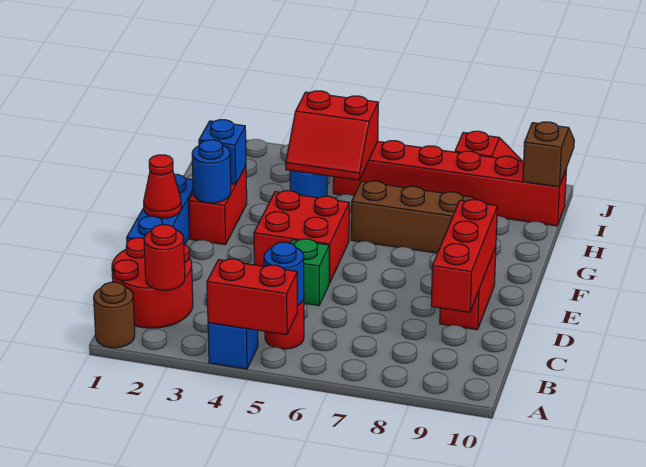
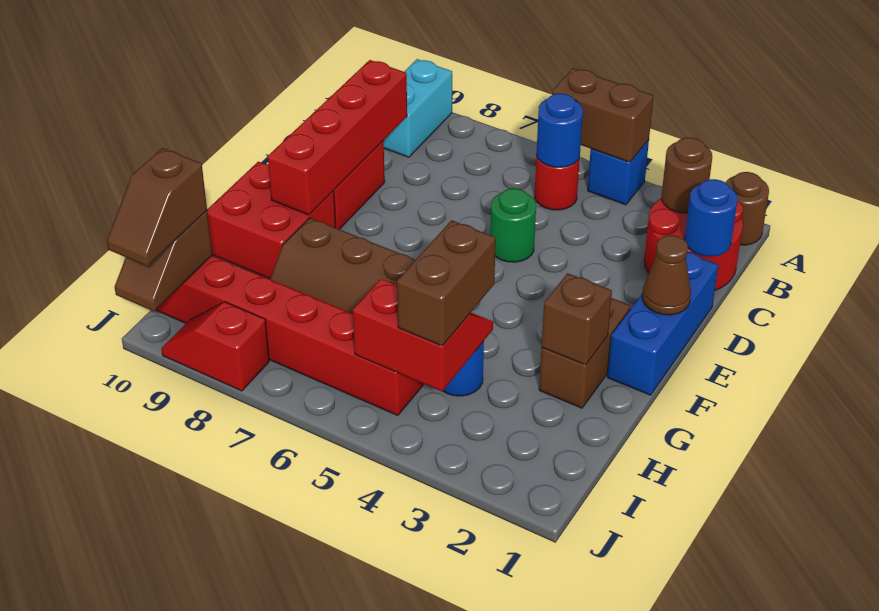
red 1x2 brick [207,259,298,335] -> brown 1x2 brick [552,68,653,162]
none -> cyan 1x2 brick [383,59,452,157]
red 1x1 round brick [144,225,185,290] -> brown 1x1 round brick [662,138,712,213]
red 1x3 brick [431,200,497,312] -> red 1x4 brick [268,60,407,215]
green 1x1 brick [291,239,329,306] -> green 1x1 round brick [491,188,536,262]
red 1x1 cone [144,155,182,218] -> brown 1x1 cone [642,235,691,315]
red 2x2 brick [254,191,349,283] -> red 2x2 brick moved to [207,162,336,279]
red 1x2 brick [189,166,247,245] -> brown 1x2 brick [539,298,631,408]
blue 1x1 round brick [192,140,231,203] -> blue 1x1 round brick moved to [685,179,738,257]
blue 1x1 brick [199,120,246,184] -> brown 1x1 brick [542,273,612,365]
none -> brown 1x2 brick [397,220,496,346]
none -> brown 1x2 slope [107,148,207,266]

